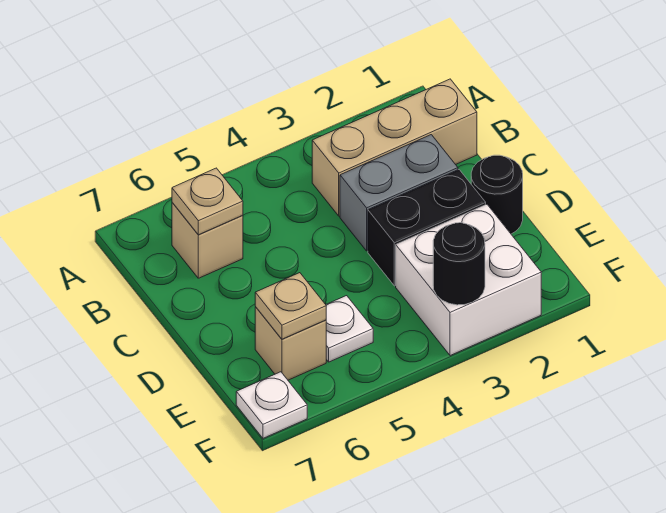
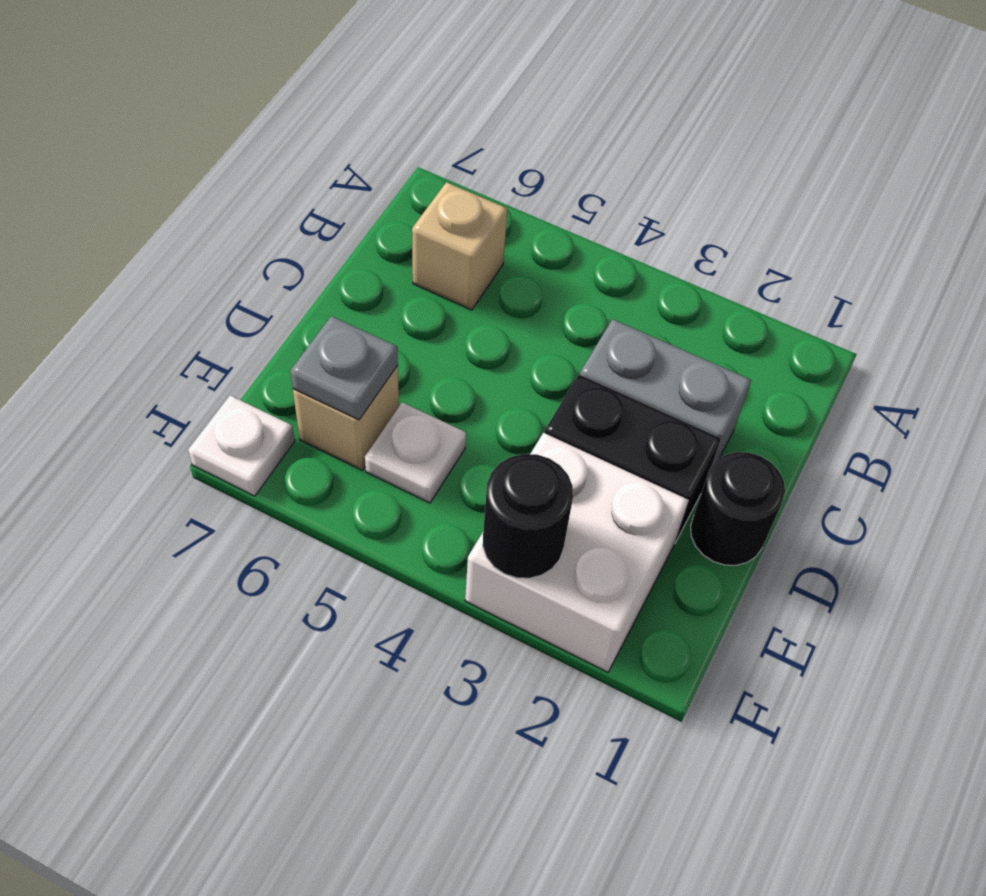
tan 1x3 brick [312,79,477,216] -> none
tan 1x1 plate [172,168,243,235] -> none
tan 1x1 plate [255,273,326,339] -> grey 1x1 plate [290,316,398,420]

